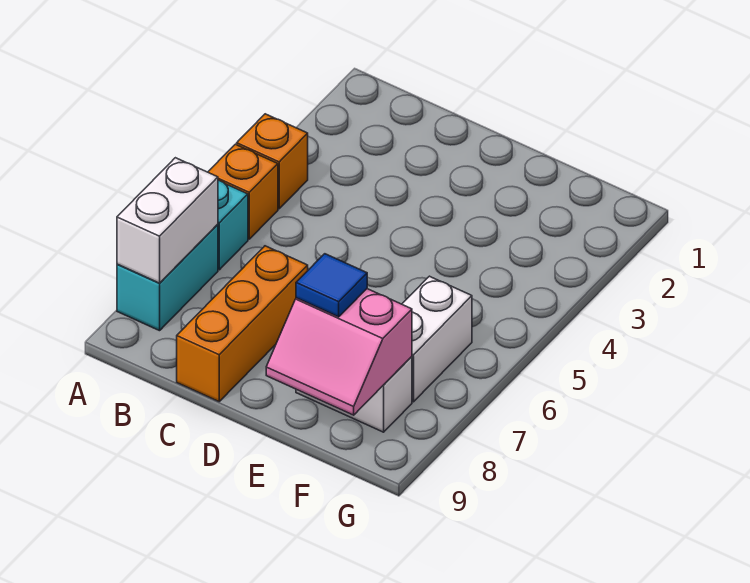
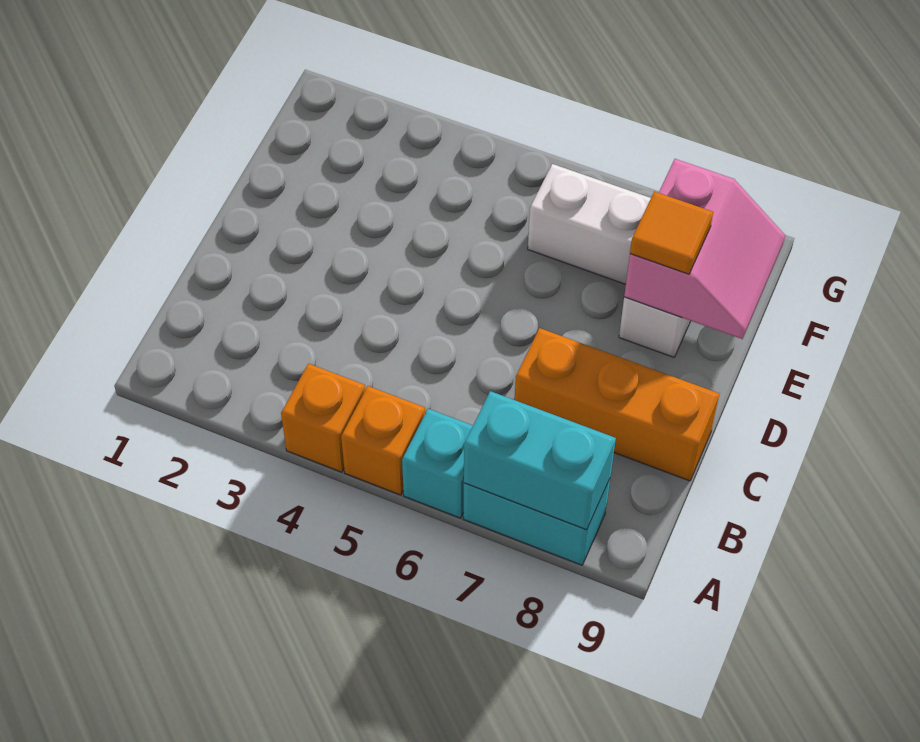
white 1x2 brick [117,158,218,283] -> cyan 1x2 brick [464,391,616,530]
blue 1x1 tile [296,254,367,317] -> orange 1x1 tile [630,191,713,274]

